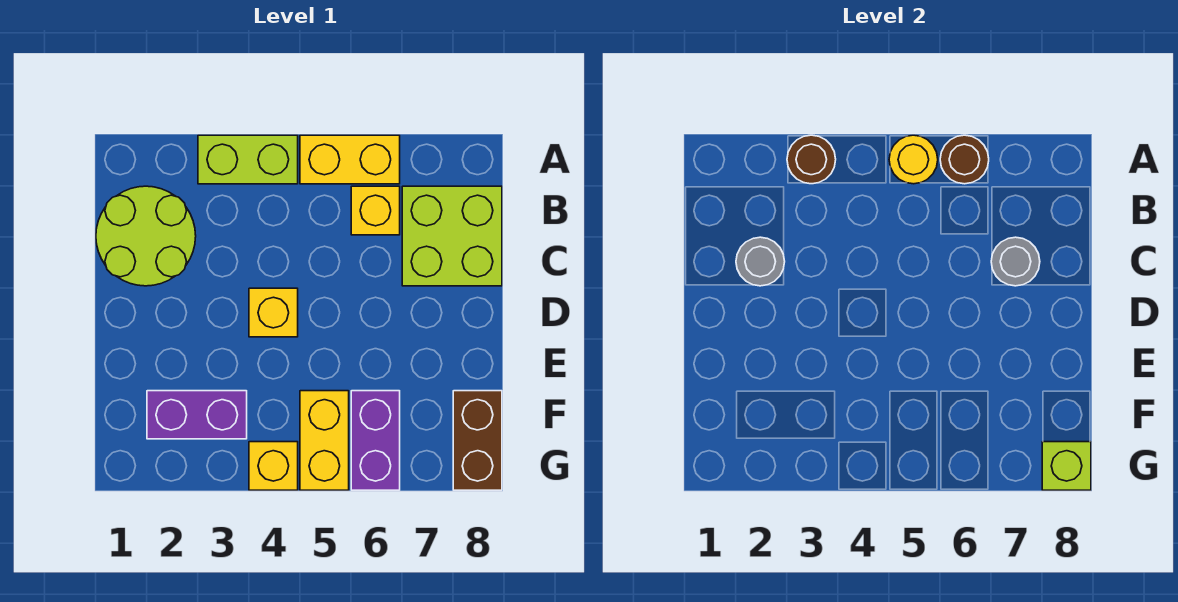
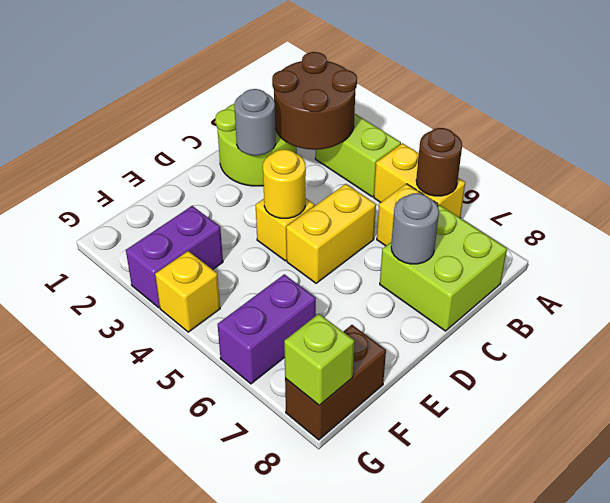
brown 1x1 round brick [787,135,836,184] -> brown 2x2 round brick [272,52,357,150]
yellow 1x1 round brick [889,135,938,184] -> yellow 1x1 round brick moved to [263,149,306,218]
purple 1x2 brick [147,391,247,439] -> purple 1x2 brick turned to [126,206,223,308]
yellow 1x2 brick [300,391,349,490] -> yellow 1x2 brick moved to [286,184,376,283]

